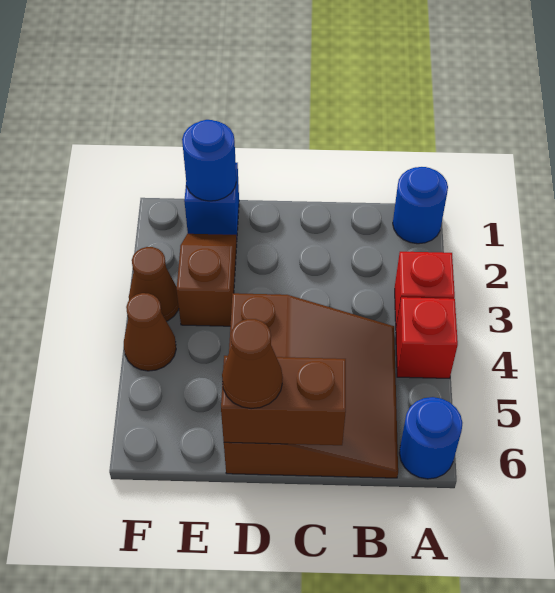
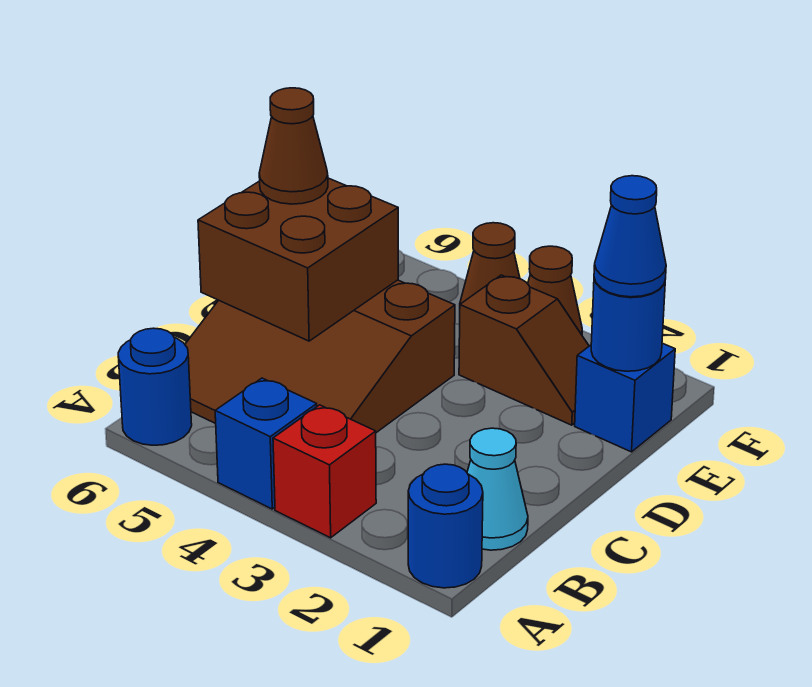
red 1x1 brick [396,297,458,378] -> blue 1x1 brick [215,378,317,509]
none -> cyan 1x1 cone [467,428,528,550]
brown 1x2 brick [221,356,346,445] -> brown 2x2 brick [198,178,398,341]
none -> blue 1x1 cone [594,176,666,297]

